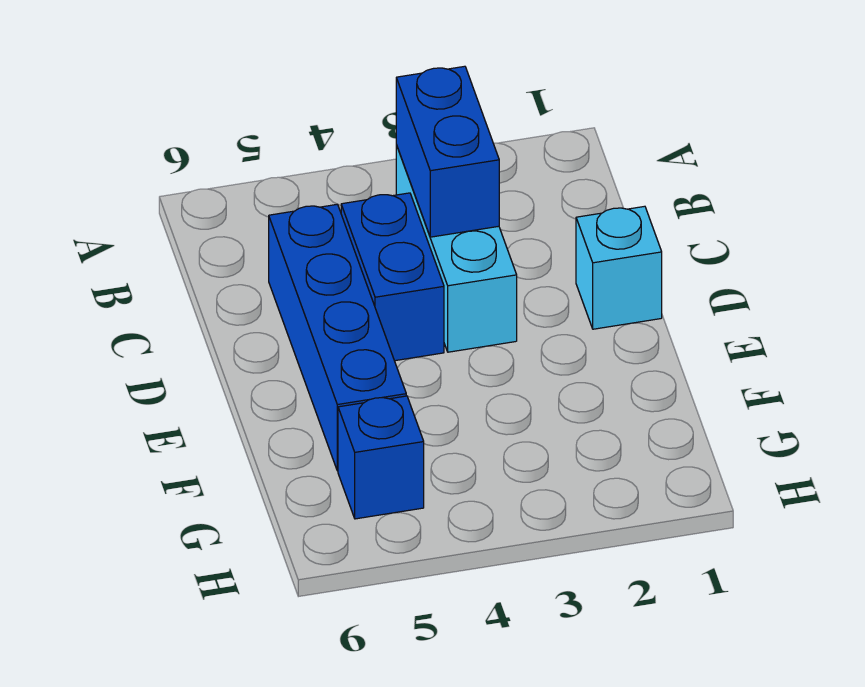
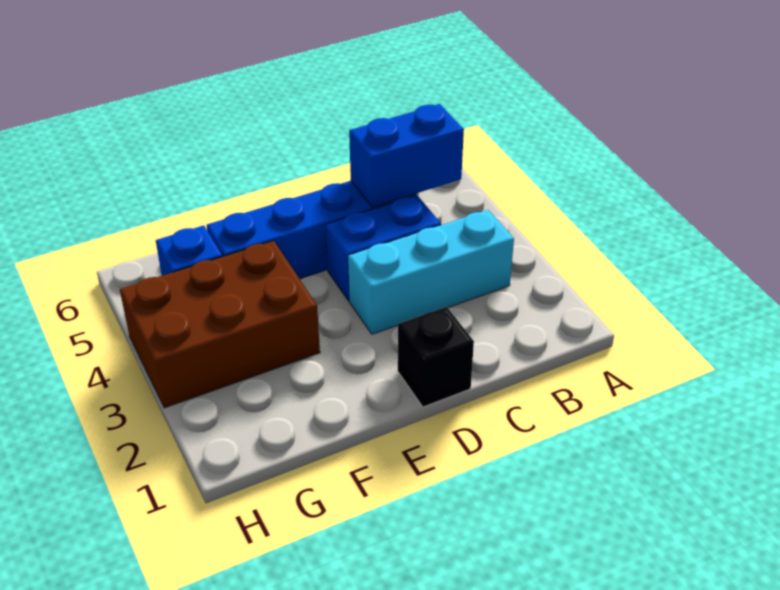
blue 1x2 brick [396,66,499,237] -> blue 1x2 brick moved to [349,104,464,207]
cyan 1x1 brick [576,206,662,329] -> black 1x1 brick [398,307,474,407]
none -> brown 2x3 brick [120,241,320,408]

